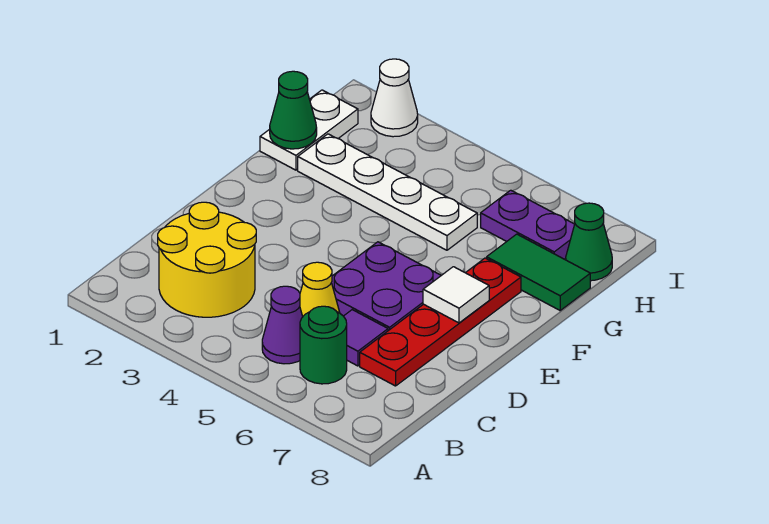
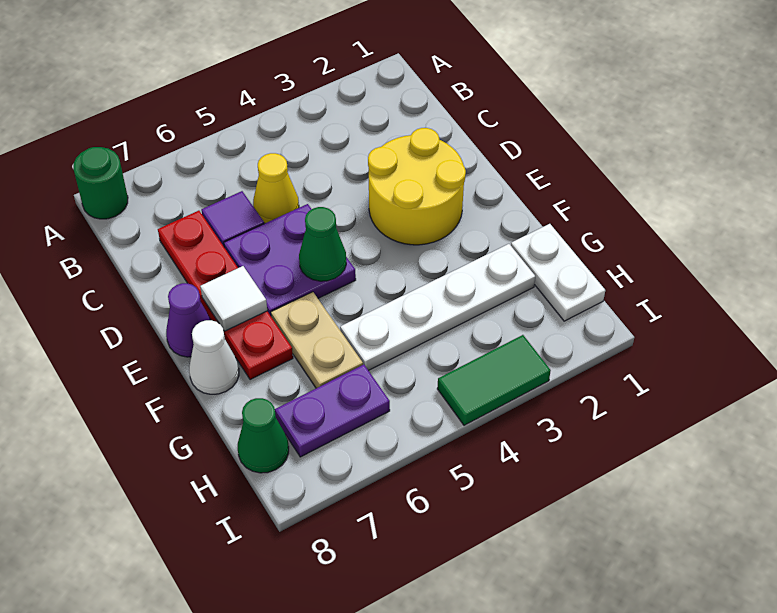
yellow 2x2 round brick [158,202,256,317] -> yellow 2x2 round brick moved to [368,128,466,245]
purple 1x1 cone [262,286,303,364] -> purple 1x1 cone moved to [166,283,211,357]
green 1x1 round brick [300,306,347,384] -> green 1x1 round brick moved to [73,147,128,219]
none -> tan 1x2 plate [271,292,363,388]
green 1x1 cone [270,71,317,149] -> green 1x1 cone moved to [299,207,346,281]
green 1x2 tile [487,234,590,310] -> green 1x2 tile moved to [437,335,551,425]
white 1x1 cone [371,59,418,137] -> white 1x1 cone moved to [189,320,239,394]

